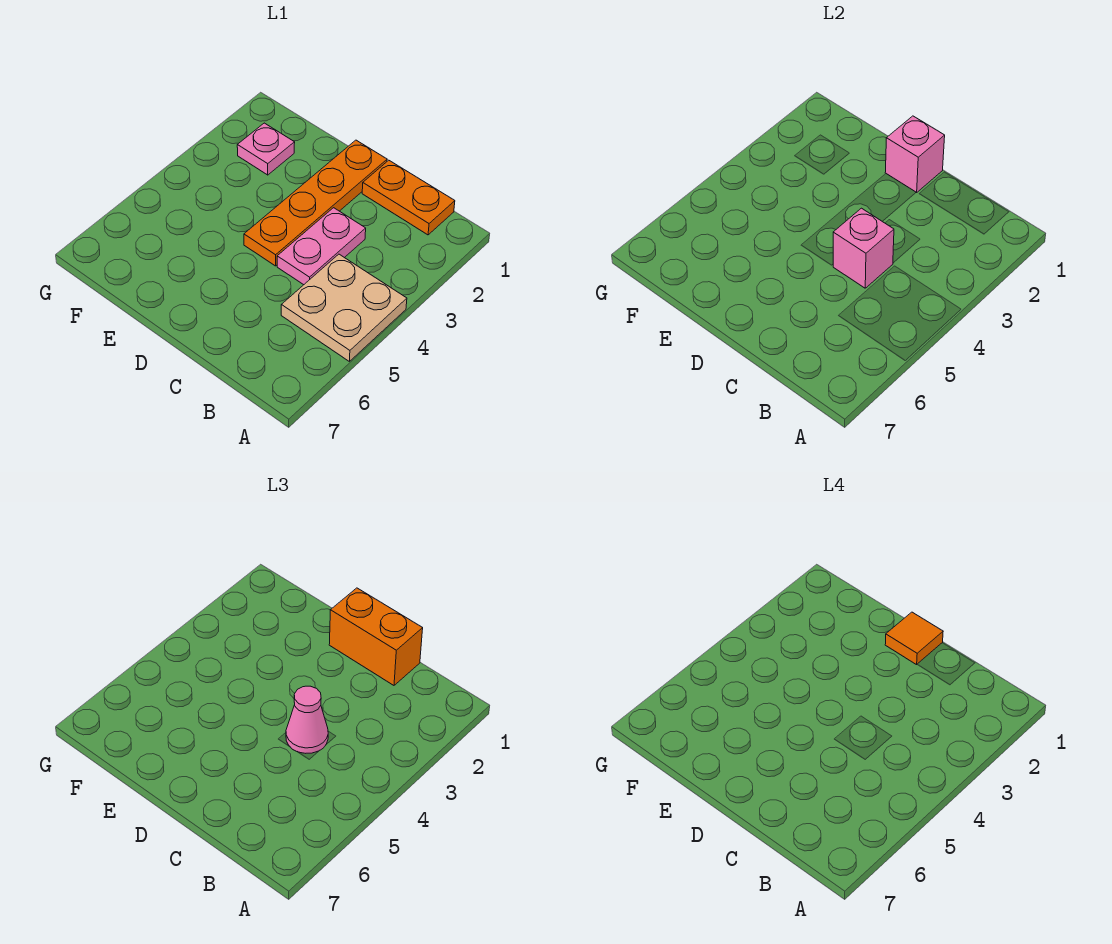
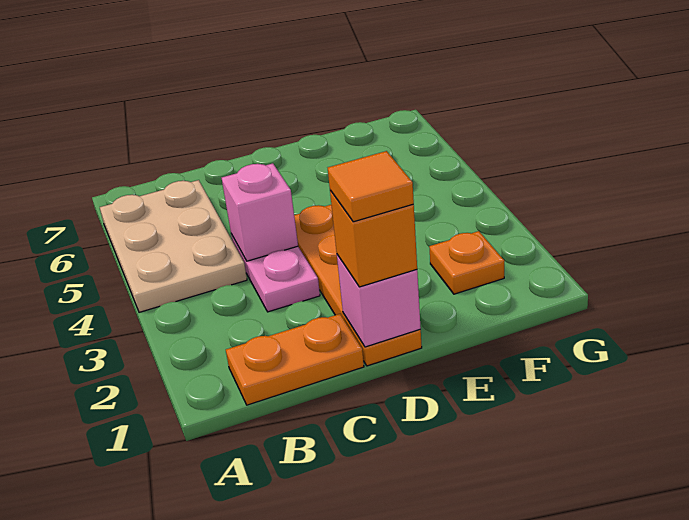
tan 2x2 plate [281,254,407,361] -> tan 2x3 plate [100,180,247,312]
orange 1x2 brick [329,588,423,685] -> orange 1x1 brick [330,190,417,287]
pink 1x1 cone [286,686,328,753] -> none
pink 1x1 plate [237,123,295,175] -> orange 1x1 plate [429,231,504,294]

